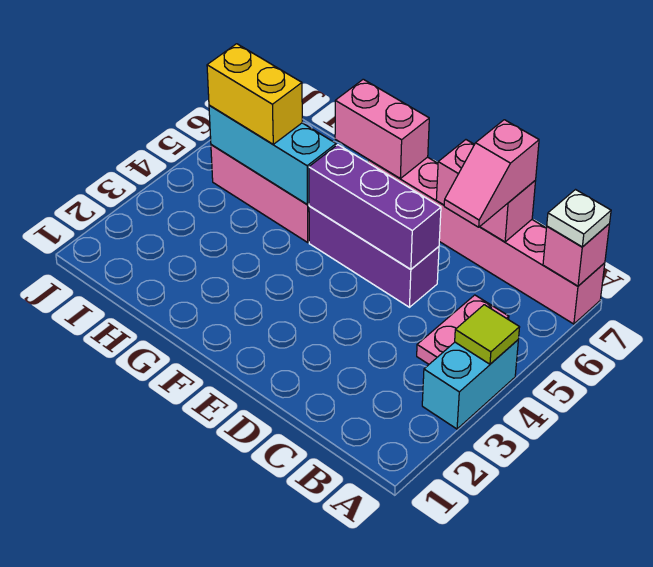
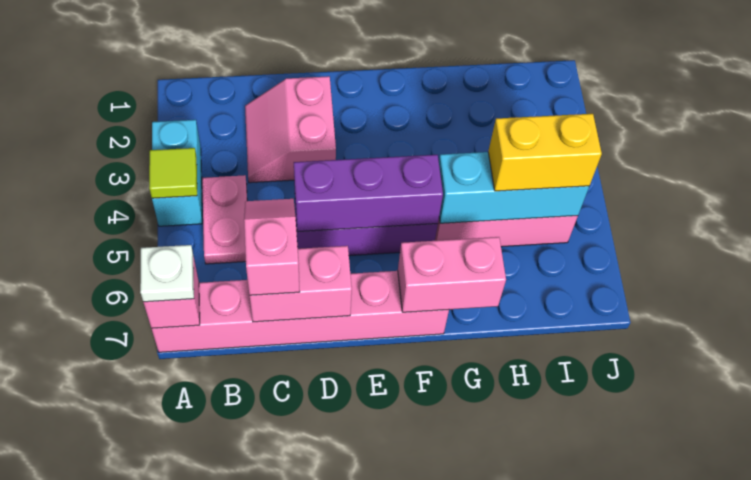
none -> pink 2x2 slope [245,76,336,183]

